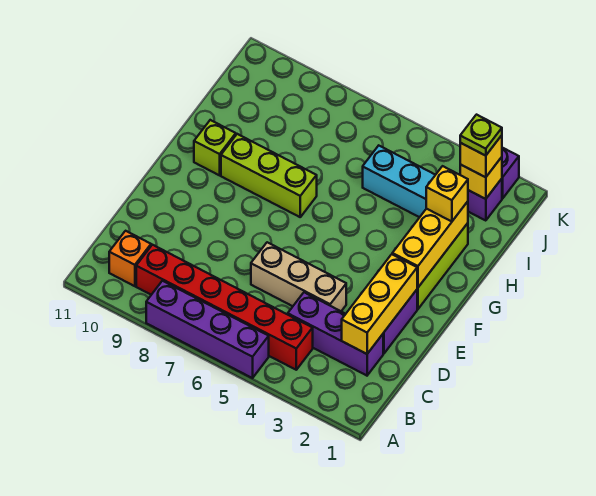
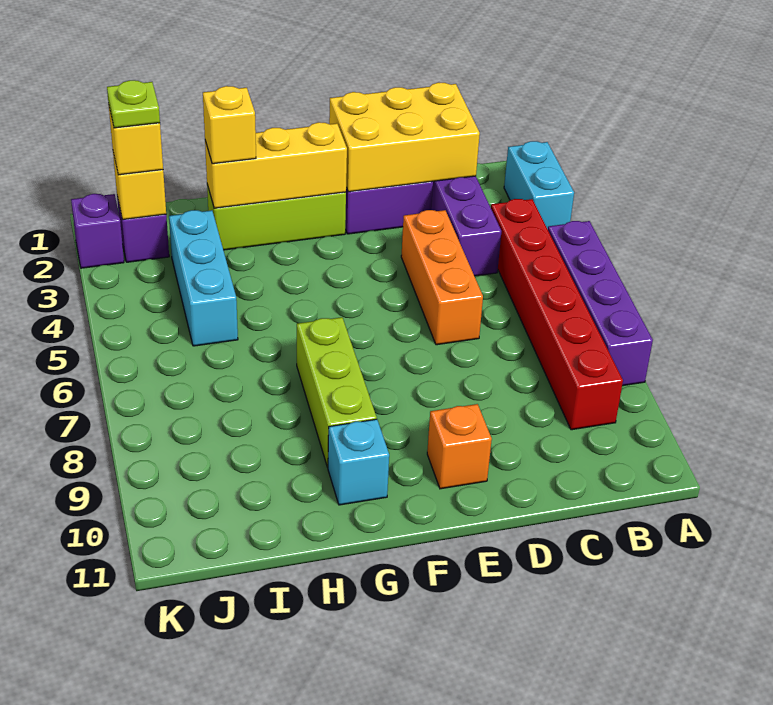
none -> cyan 1x2 brick [504,141,574,229]
orange 1x1 brick [109,231,151,286] -> orange 1x1 brick moved to [427,404,492,489]
yellow 1x3 brick [342,254,417,354] -> yellow 2x3 brick [329,82,480,192]
tan 1x3 brick [251,242,346,311] -> orange 1x3 brick [401,210,483,345]
lime 1x1 brick [194,120,236,175] -> cyan 1x1 brick [328,419,389,505]

